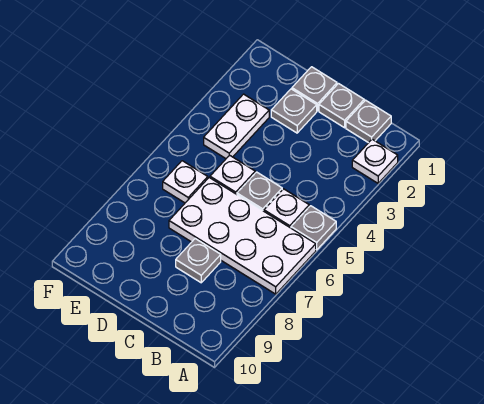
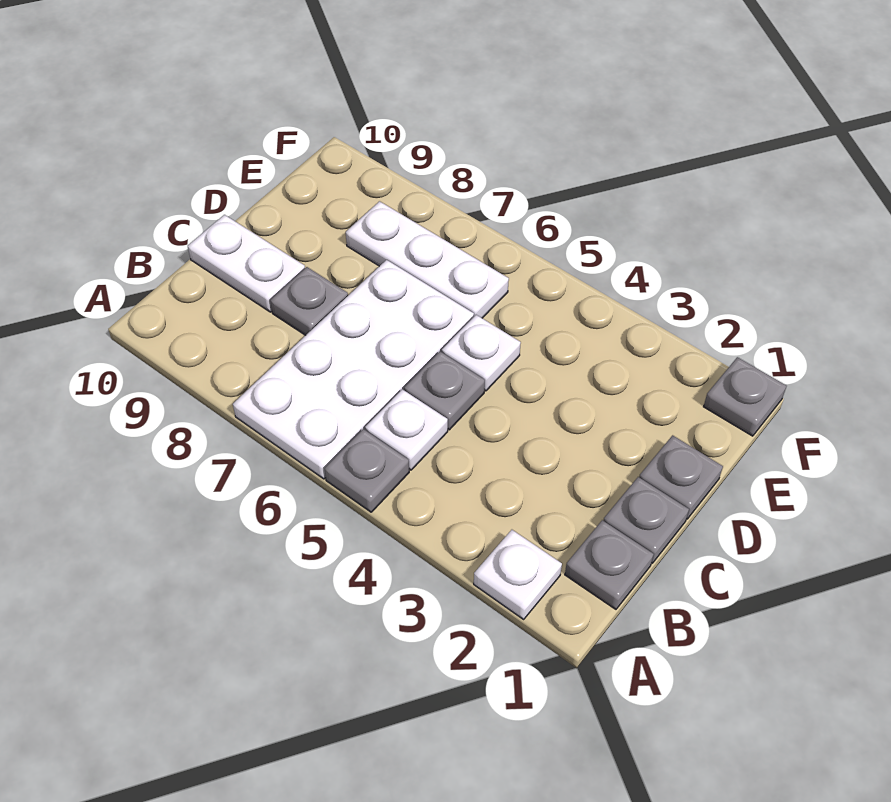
grey 1x1 plate [271,89,317,133] -> grey 1x1 plate moved to [704,357,786,436]
white 1x2 plate [204,94,269,158] -> white 1x2 plate moved to [188,215,305,312]
white 1x1 plate [163,161,208,203] -> white 1x3 plate [346,201,509,318]

